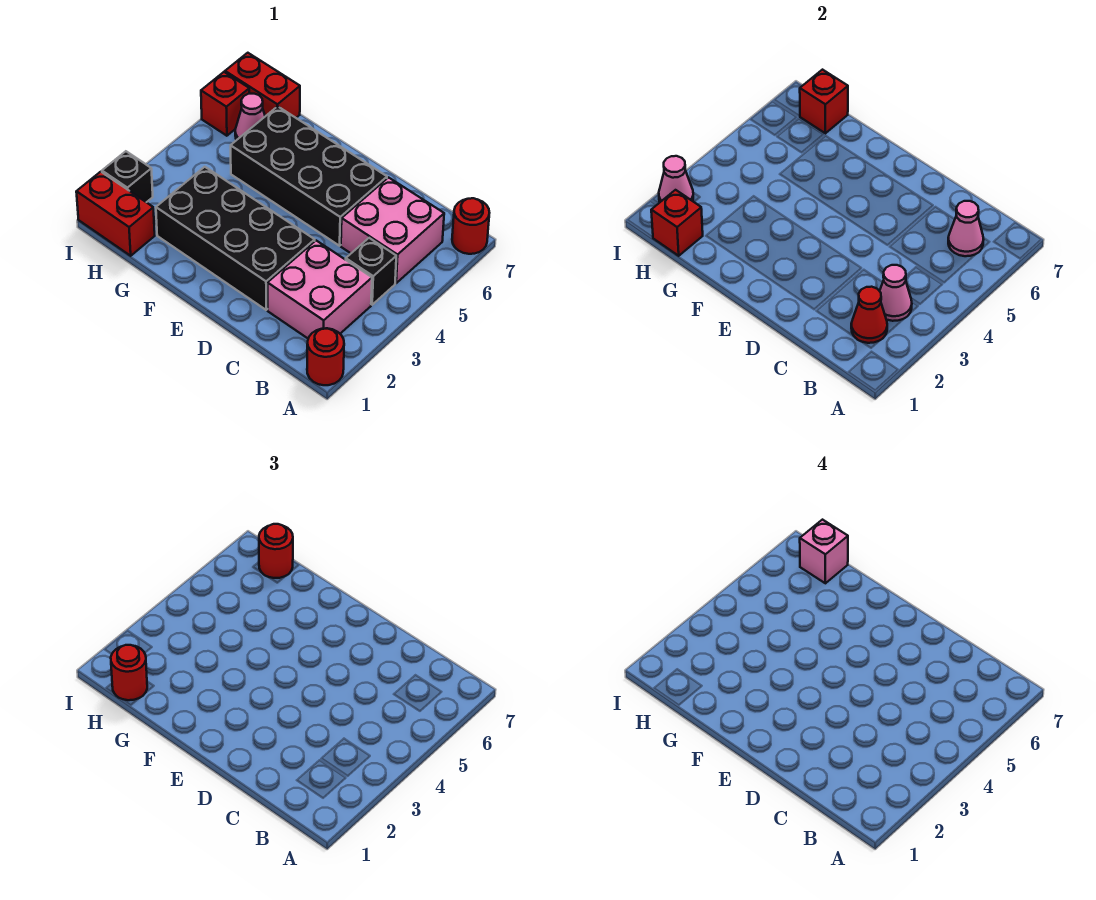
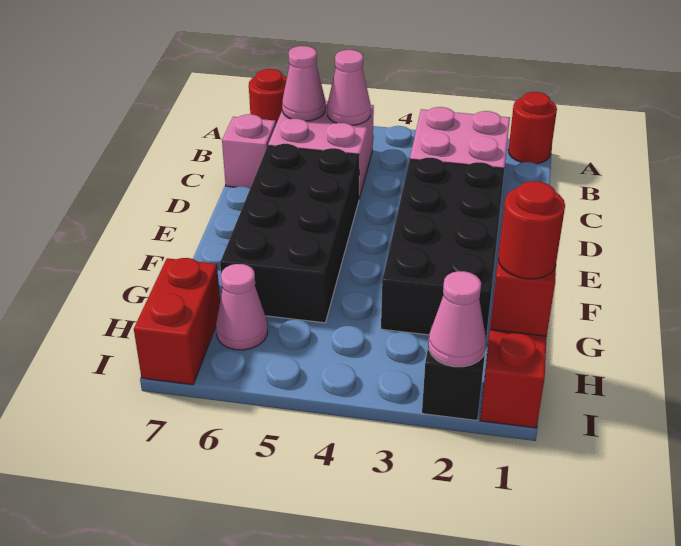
red 1x1 cone [851,287,887,343] -> none
pink 1x1 cone [880,265,912,321] -> pink 1x1 cone moved to [327,50,371,125]
black 1x1 brick [346,238,396,305] -> none
red 1x1 brick [800,70,848,133] -> none
red 1x1 round brick [259,524,293,578] -> none
pink 1x1 brick [800,520,848,583] -> pink 1x1 brick moved to [222,114,276,188]
red 1x1 brick [201,72,249,136] -> none

